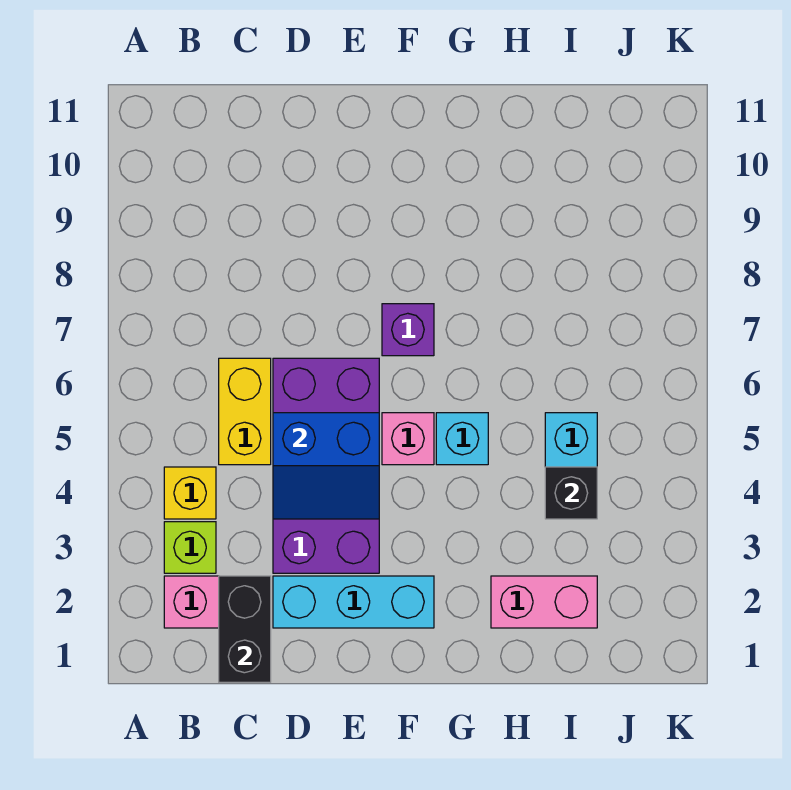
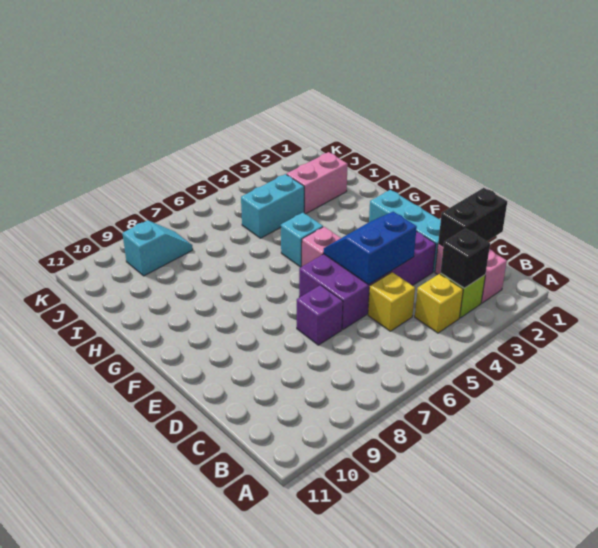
yellow 1x2 brick [219,358,271,465] -> yellow 1x1 brick [368,272,415,331]
blue 2x2 slope [273,413,379,519] -> blue 2x2 slope turned to [324,212,417,285]
purple 1x1 brick [382,304,434,356] -> purple 1x1 brick moved to [297,285,343,345]
pink 1x2 brick [491,576,597,628] -> pink 1x2 brick turned to [287,152,348,214]
black 1x1 brick [545,467,597,519] -> black 1x1 brick moved to [440,229,490,288]
none -> cyan 1x2 slope [122,220,193,276]

